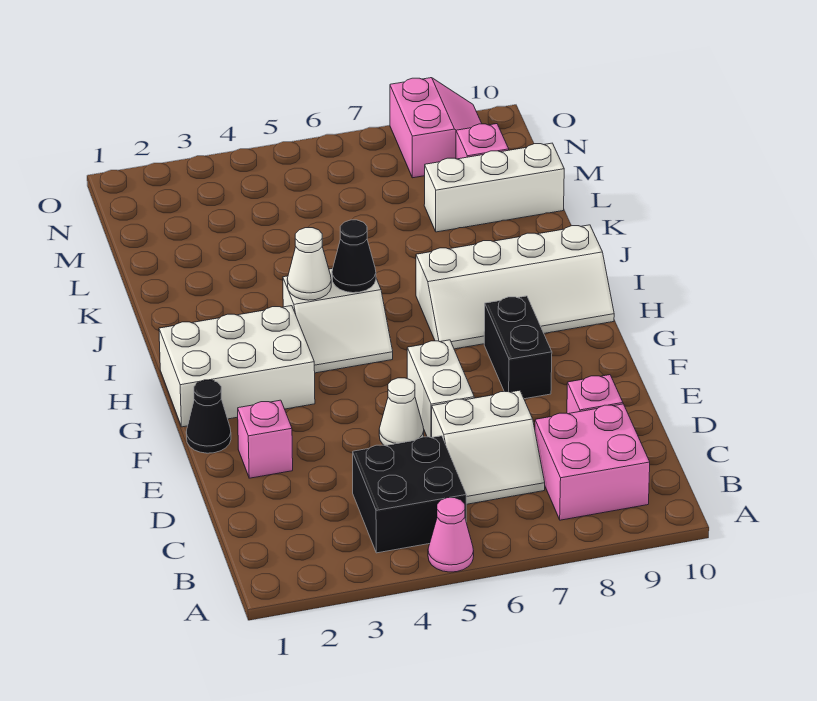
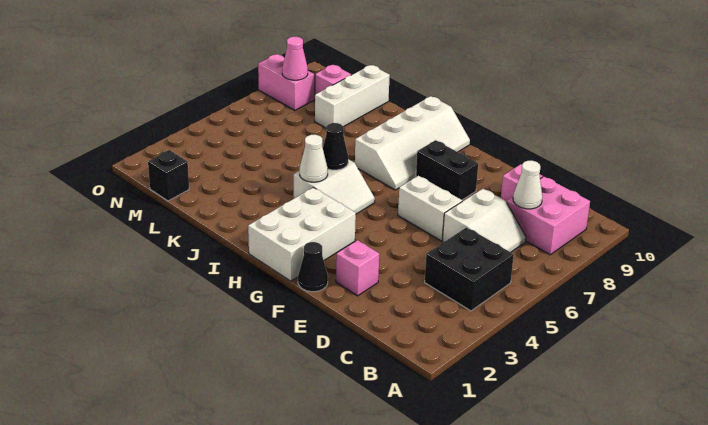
pink 1x1 cone [428,498,474,572] -> pink 1x1 cone moved to [282,37,308,80]
white 1x1 cone [379,378,424,446] -> white 1x1 cone moved to [513,161,542,209]
none -> black 1x1 brick [148,150,189,201]

